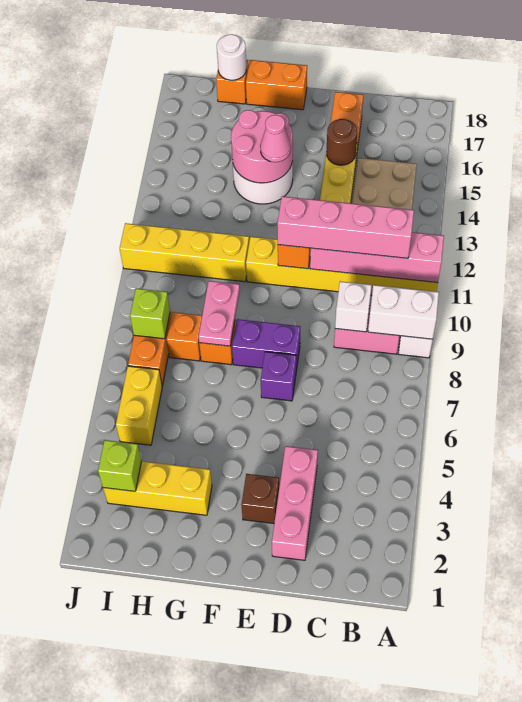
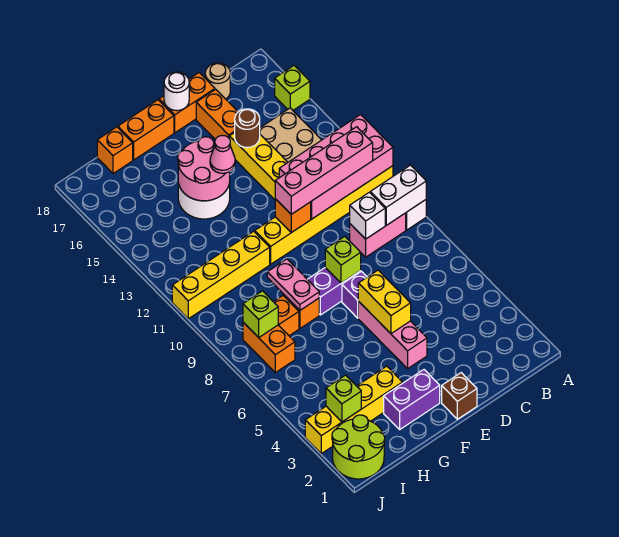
pink 1x4 brick [310,232,444,283] -> pink 2x4 brick [279,115,393,219]
none -> lime 1x1 brick [275,66,310,110]
none -> tan 1x1 round brick [205,63,230,99]
pink 1x3 brick [272,446,318,560] -> pink 1x3 brick moved to [358,301,427,369]
none -> orange 1x2 brick [159,73,215,133]
brown 1x1 brick [241,474,279,524] -> brown 1x1 brick moved to [442,373,477,419]
none -> lime 1x1 brick [325,237,361,283]
none -> purple 1x2 brick [384,370,440,429]
yellow 1x3 brick [103,461,212,515] -> yellow 1x4 brick [305,366,403,454]
white 1x1 round brick [217,34,246,80] -> white 1x1 round brick moved to [164,72,189,111]
none -> lime 2x2 round brick [332,415,385,479]
yellow 1x2 brick [116,366,162,445] -> yellow 1x2 brick moved to [358,270,411,334]

